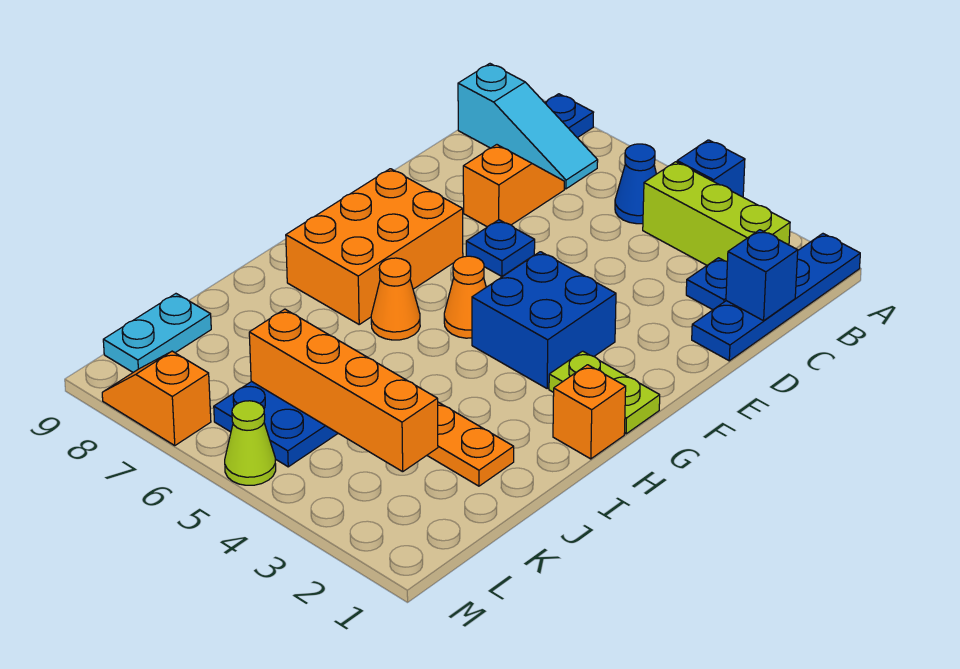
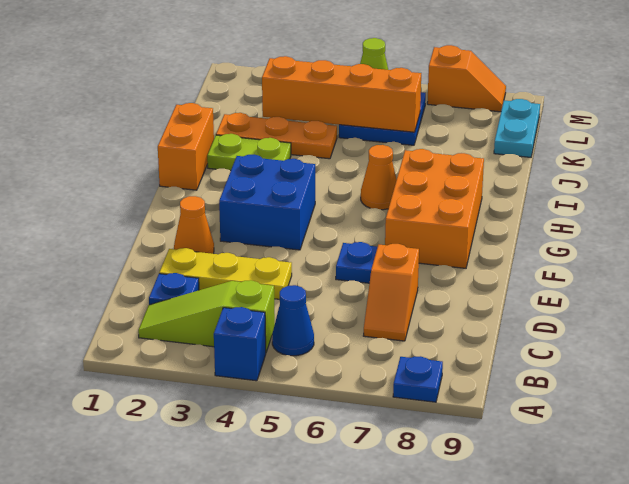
blue 1x4 plate [692,234,860,361] -> none
lime 1x3 brick [643,162,790,265] -> lime 1x3 slope [138,280,275,352]
cyan 1x3 slope [458,64,598,189] -> none
blue 1x1 brick [726,230,798,321] -> none
none -> yellow 1x3 plate [159,248,292,299]
lime 1x2 plate [549,351,660,434] -> lime 1x2 plate moved to [207,134,291,171]
orange 1x1 cone [444,256,486,338] -> orange 1x1 cone moved to [174,196,214,254]
orange 1x1 brick [553,365,626,459] -> orange 1x2 brick [158,103,214,190]

